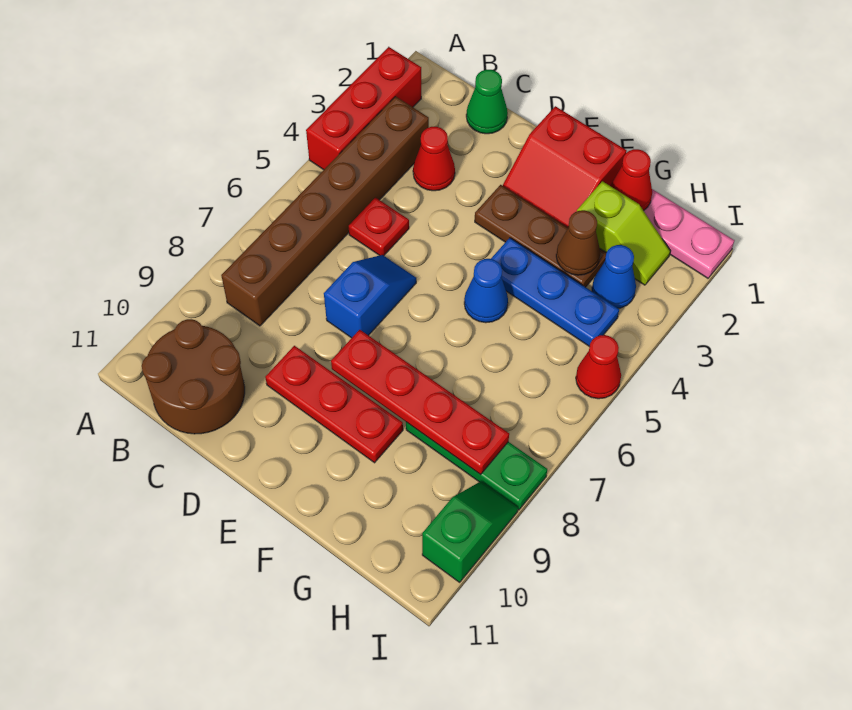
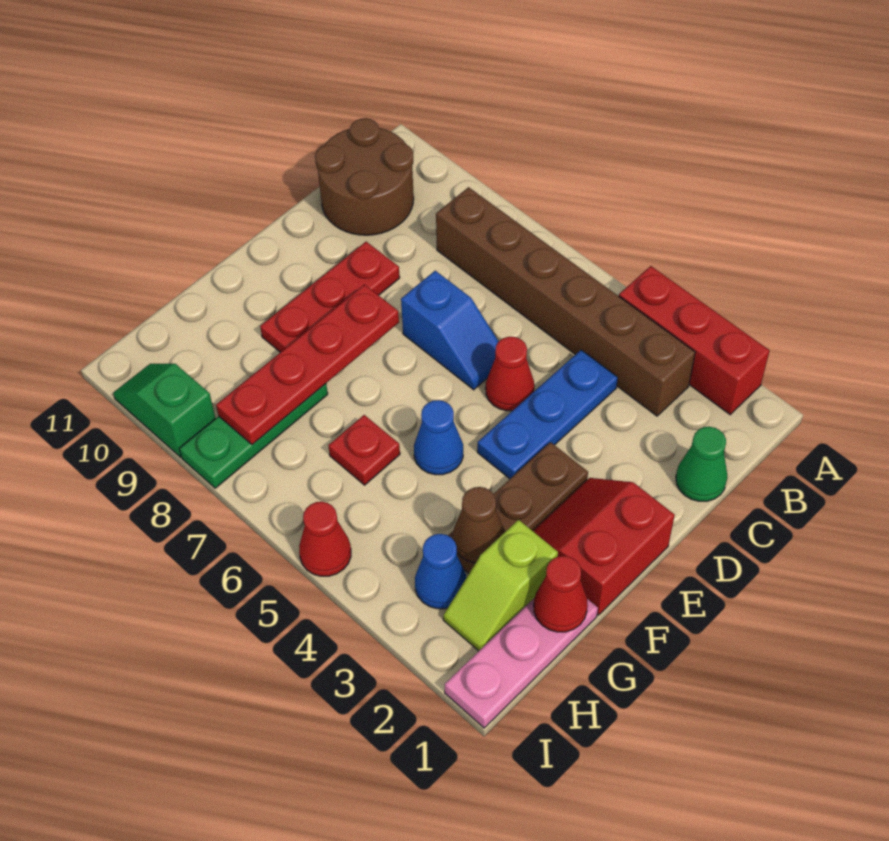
red 1x1 cone [413,127,455,191] -> red 1x1 cone moved to [486,337,534,411]
red 1x1 plate [349,198,409,256] -> red 1x1 plate moved to [328,415,400,485]
blue 1x3 plate [491,238,619,347] -> blue 1x3 plate moved to [477,350,618,479]
green 1x2 slope [422,481,518,582] -> green 1x2 slope turned to [113,364,216,457]

